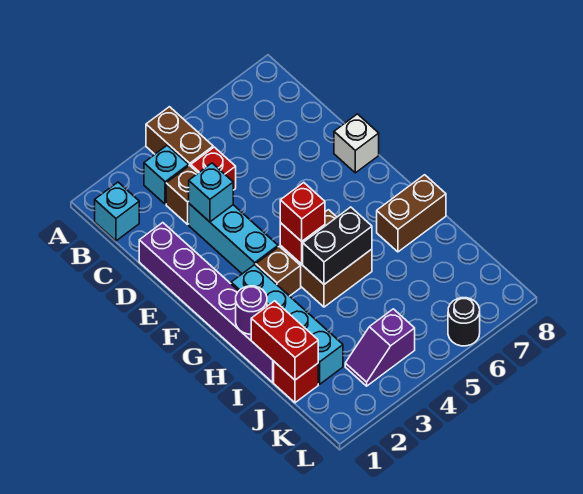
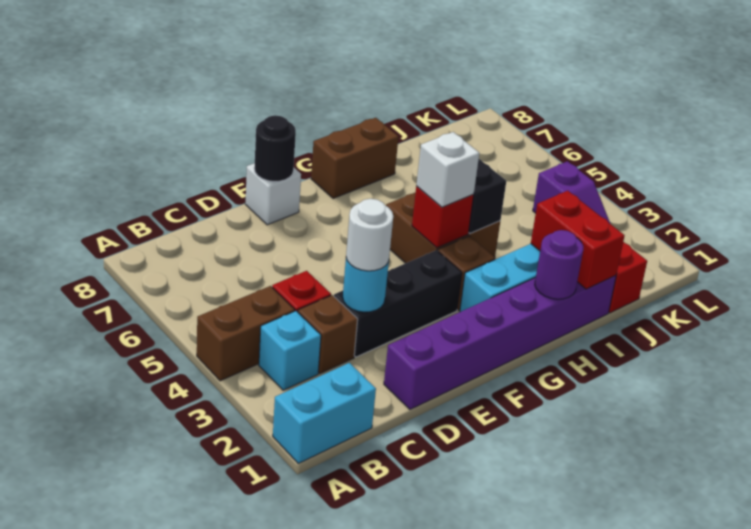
cyan 1x1 brick [95,182,139,241] -> cyan 1x2 brick [273,363,376,463]
cyan 1x3 brick [189,204,278,274] -> black 1x3 brick [334,250,462,357]
cyan 1x1 brick [189,163,233,222] -> cyan 1x1 round brick [343,258,389,312]
none -> white 1x1 round brick [346,199,393,271]
red 1x1 brick [280,183,325,241] -> white 1x1 brick [416,132,479,207]
brown 1x2 brick [377,175,446,252] -> brown 1x2 brick turned to [311,118,398,198]
red 1x2 brick [251,301,318,380] -> red 1x2 brick turned to [531,191,625,289]
black 1x1 round brick [448,298,480,346] -> black 1x1 round brick moved to [254,115,296,181]

